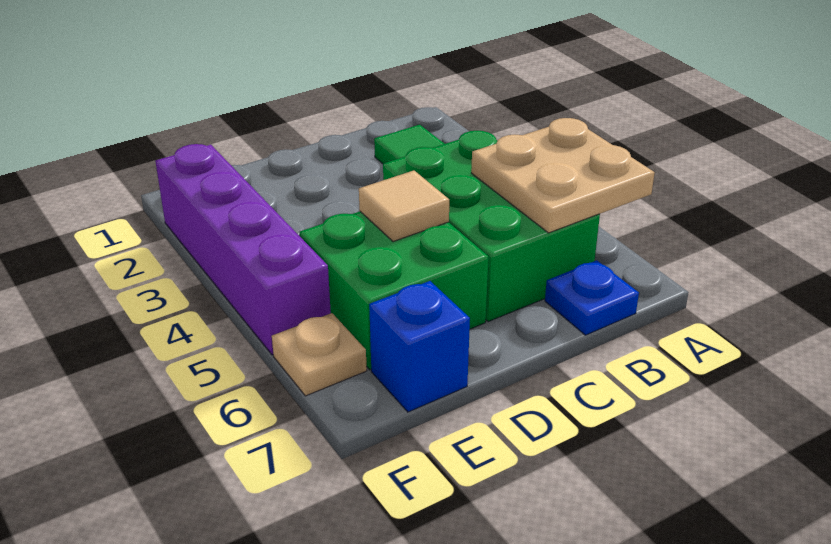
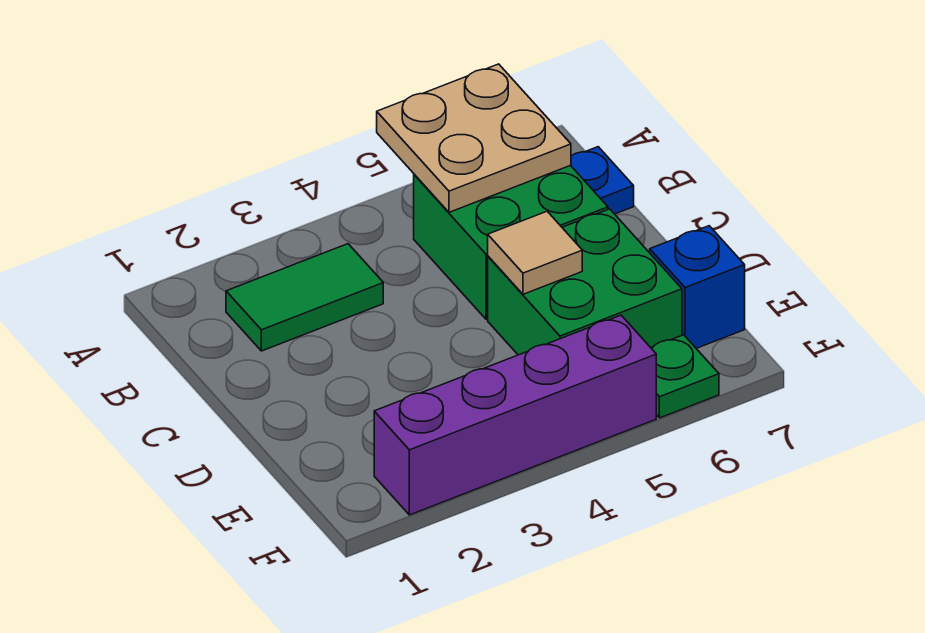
green 2x3 brick [383,131,600,321] -> green 2x2 brick [414,165,608,319]
tan 1x1 plate [272,313,367,396] -> green 1x1 plate [651,335,719,418]

